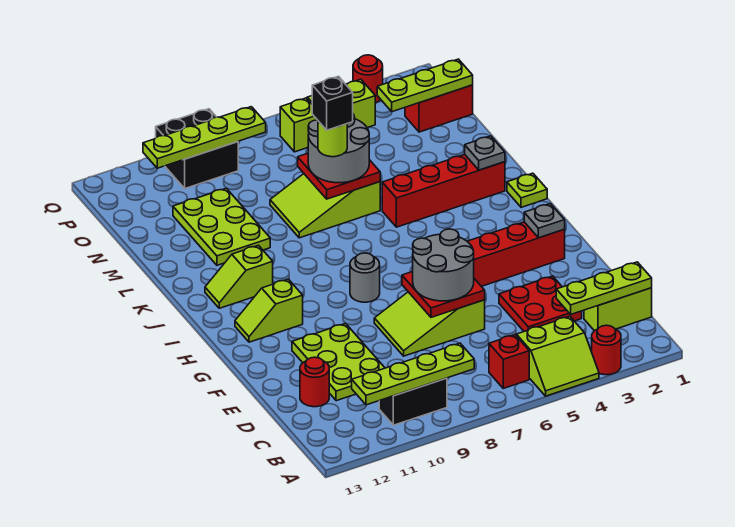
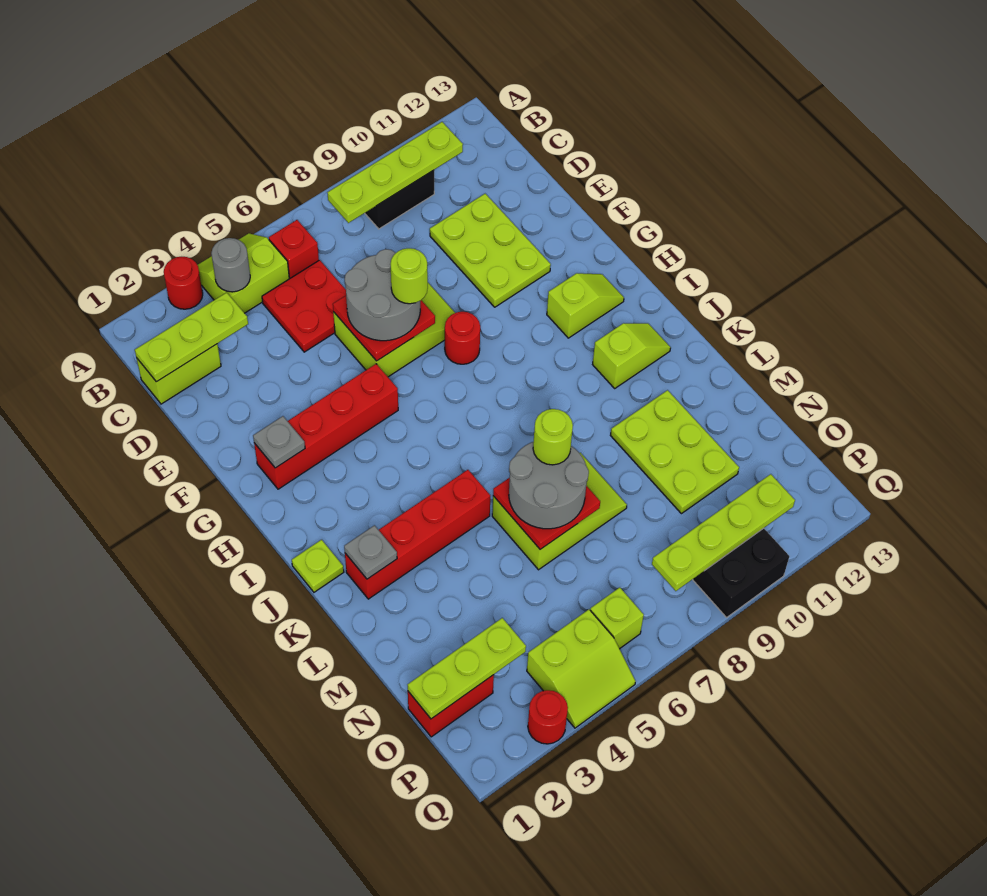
red 2x2 plate [499,276,582,331] -> red 2x2 plate moved to [262,260,346,352]
red 1x1 round brick [300,357,329,407] -> red 1x1 round brick moved to [445,312,480,364]
none -> lime 1x1 round brick [391,248,428,304]
grey 1x1 round brick [350,253,380,302] -> grey 1x1 round brick moved to [211,238,250,292]
black 1x1 brick [312,76,353,130] -> none

